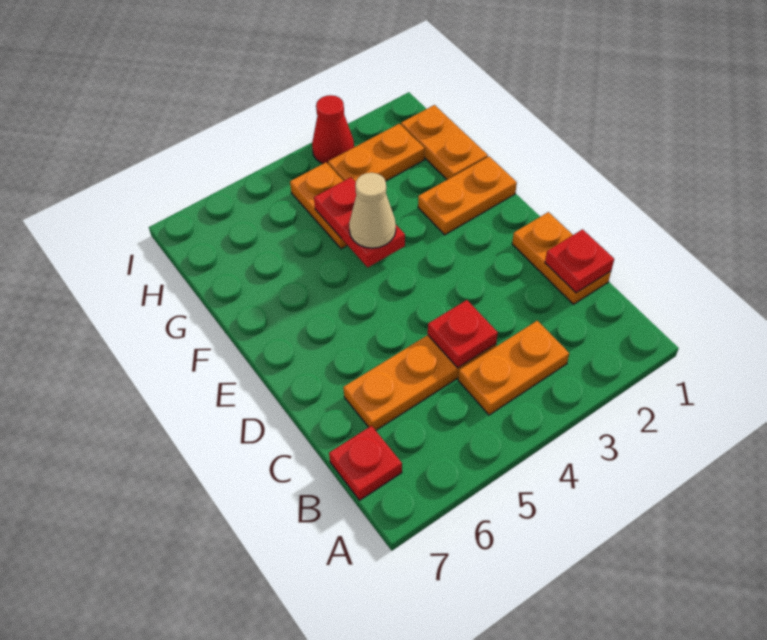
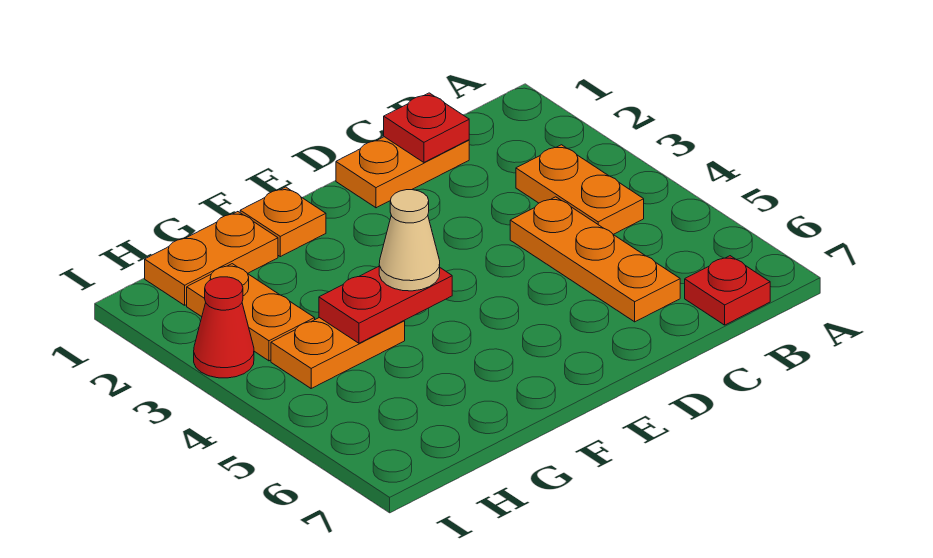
red 1x1 plate [428,300,498,368] -> none
orange 1x2 plate [418,156,517,235] -> orange 1x1 plate [240,187,326,257]

